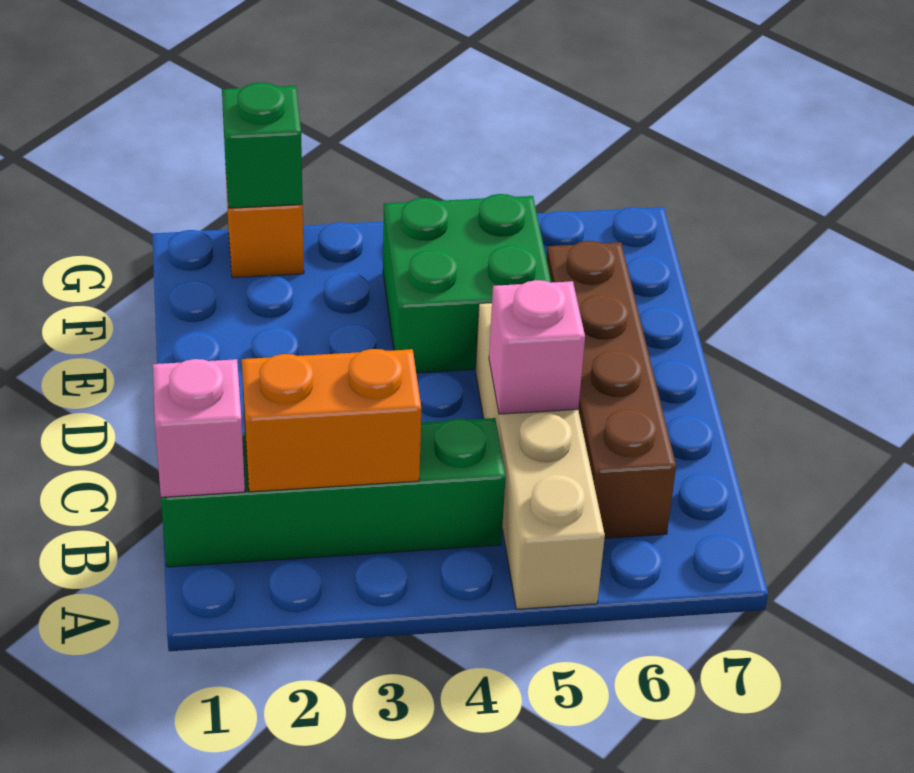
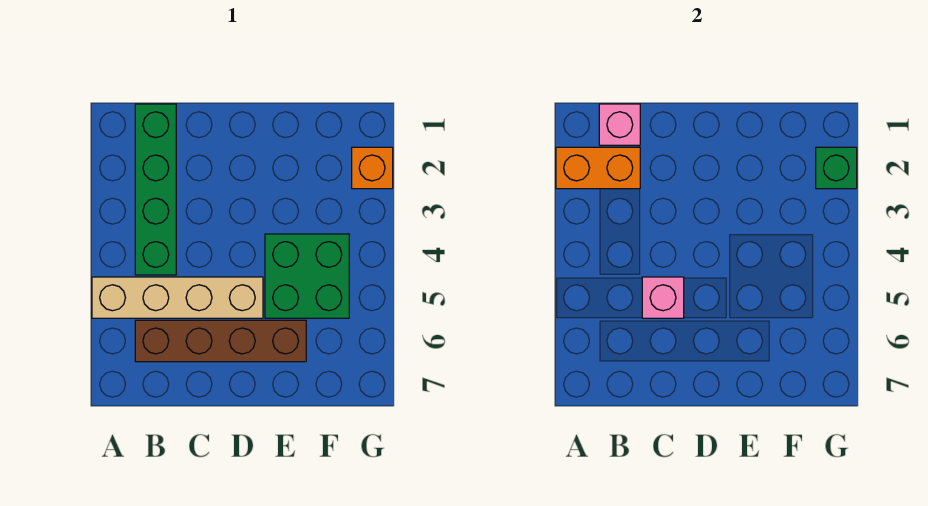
orange 1x2 brick [241,349,421,492] -> orange 1x2 brick turned to [556,147,640,189]

